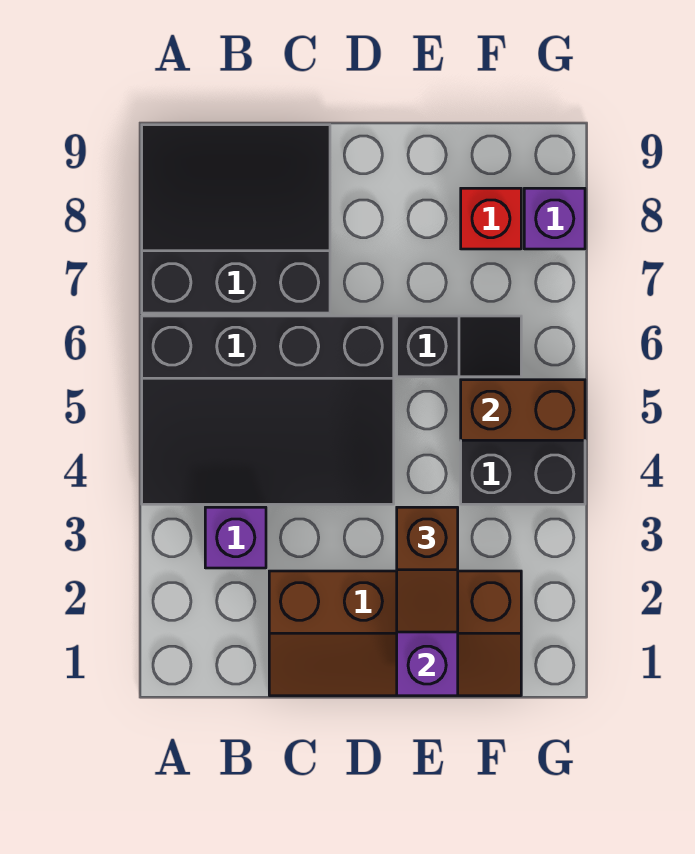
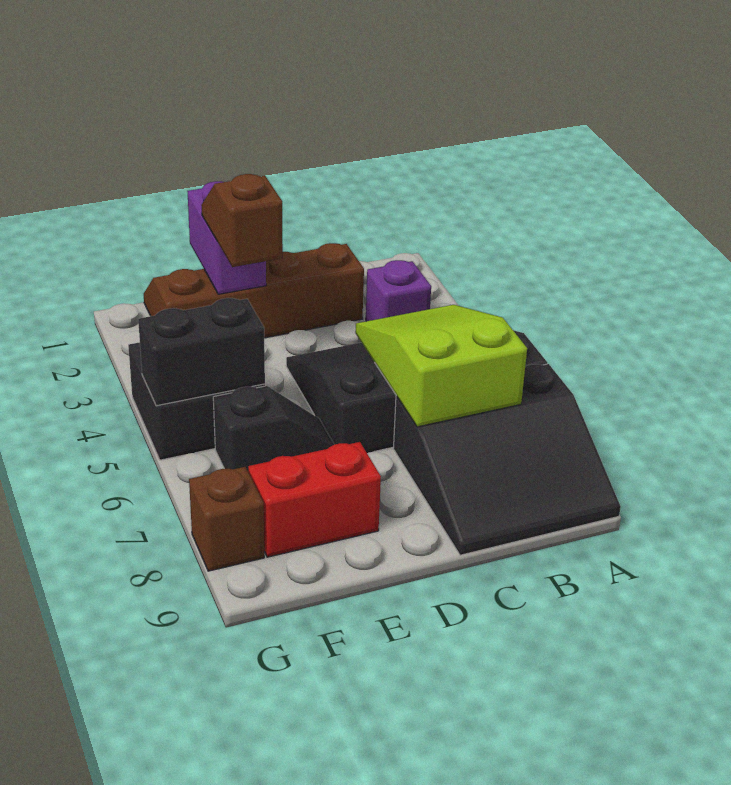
none -> lime 2x3 slope [355,305,527,427]
black 1x2 slope [397,316,521,377] -> black 1x2 slope turned to [213,386,334,471]
brown 1x2 brick [461,380,585,440] -> black 1x2 brick [138,298,265,406]
red 1x1 brick [461,188,521,249] -> red 1x2 brick [248,442,381,557]
purple 1x1 brick [524,188,585,249] -> brown 1x1 brick [189,467,264,571]

